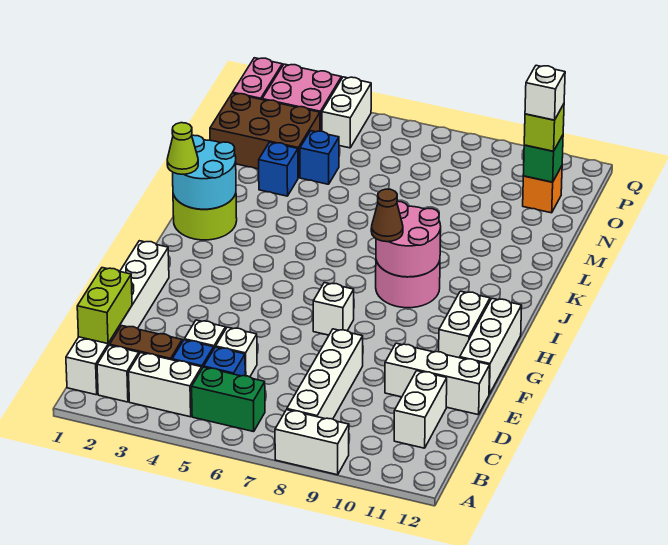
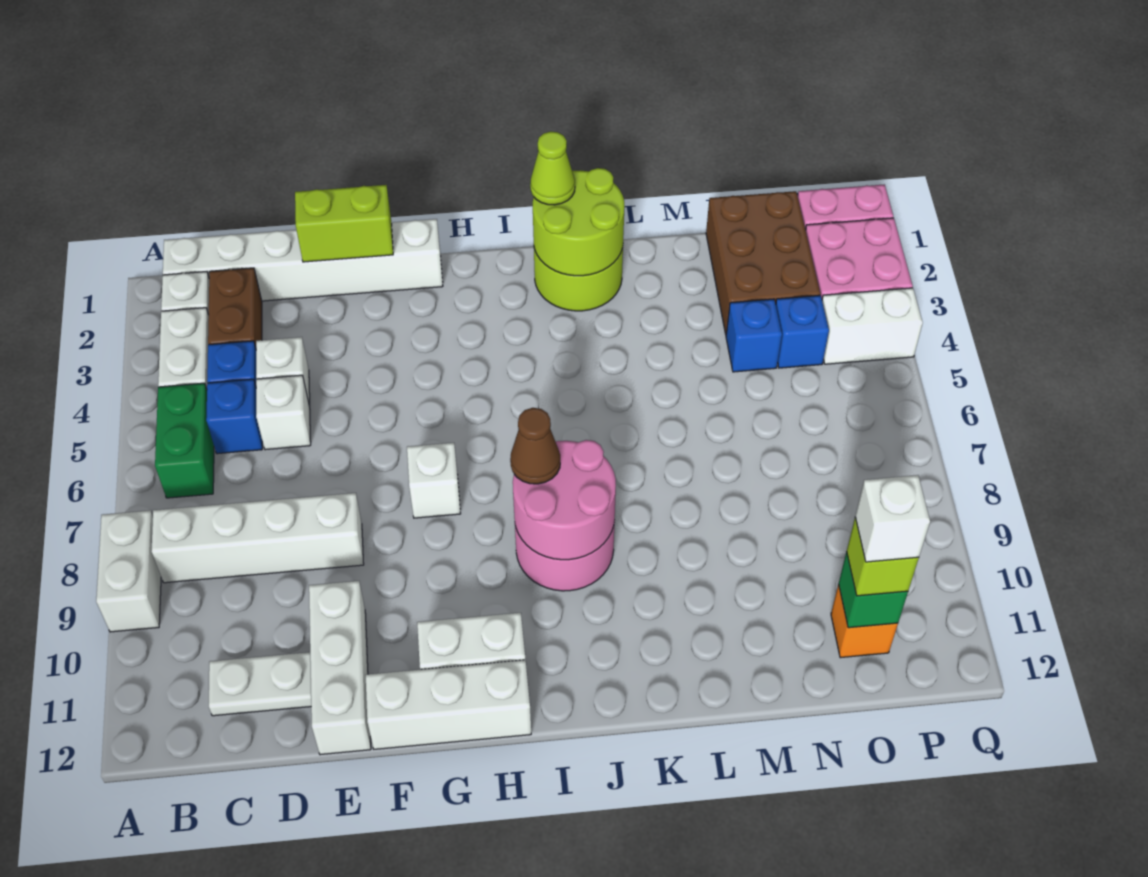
lime 1x2 brick [77,268,132,344] -> lime 1x2 brick moved to [295,185,393,262]
white 1x2 brick [394,371,447,448] -> white 1x2 plate [209,652,311,716]
cyan 2x2 round brick [173,135,236,209] -> lime 2x2 round brick [533,168,624,276]
blue 1x1 brick [259,142,298,196] -> blue 1x1 brick moved to [776,295,829,368]

